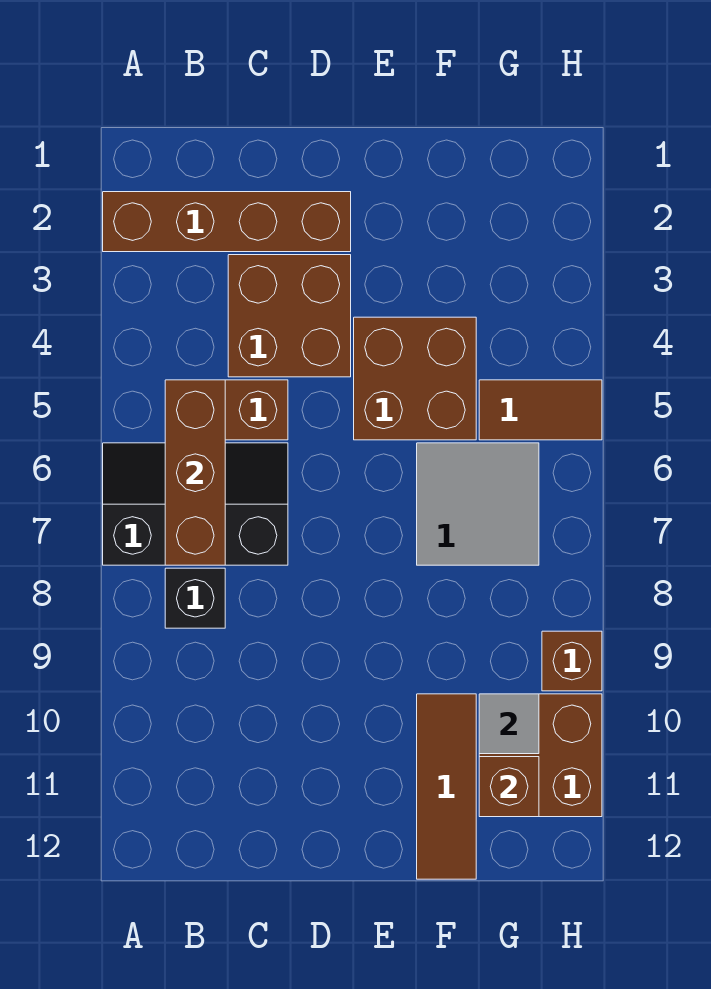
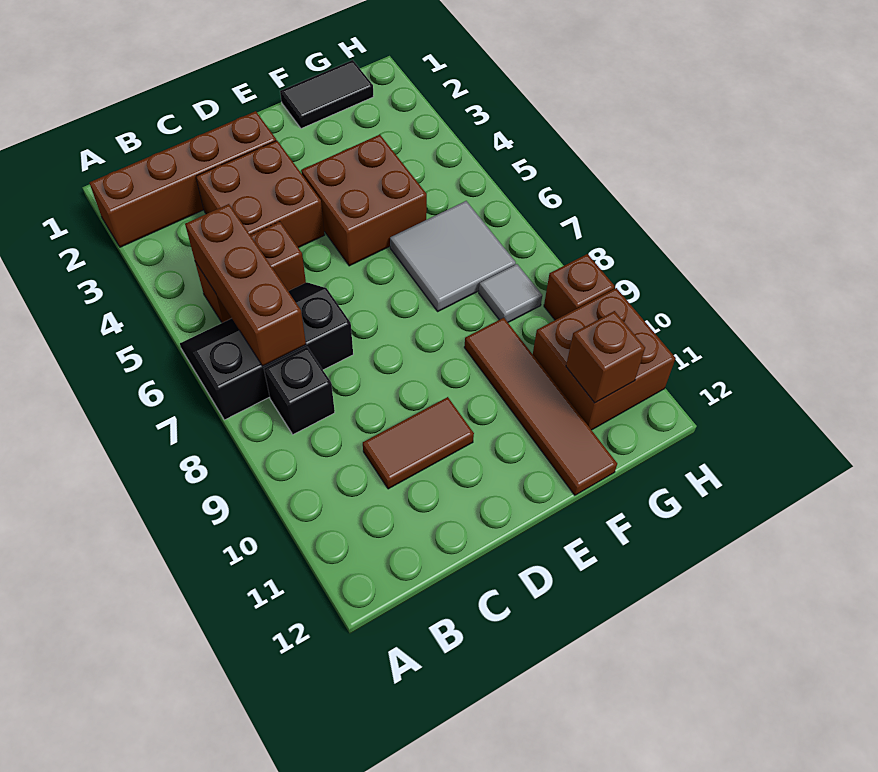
none -> black 1x2 tile [280,60,373,129]
brown 1x3 tile [417,694,476,879] -> brown 1x4 tile [464,318,617,495]
brown 1x2 tile [479,380,602,440] -> brown 1x2 tile moved to [363,397,474,489]
grey 1x1 tile [479,694,539,754] -> grey 1x1 tile moved to [479,264,542,322]

